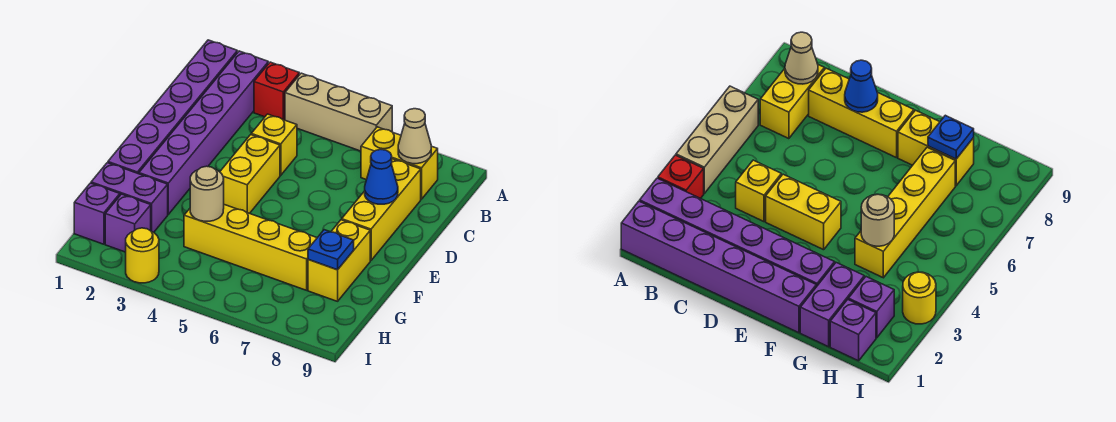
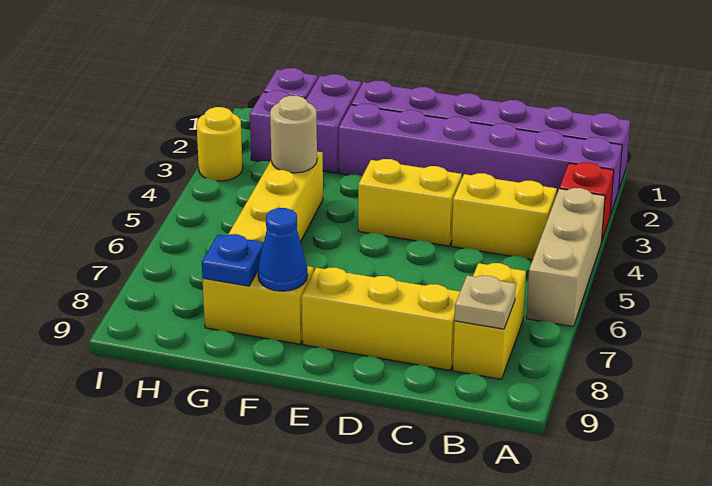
tan 1x1 cone [398,109,431,164] -> tan 1x1 plate [455,276,516,329]
yellow 1x1 brick [251,114,297,175] -> yellow 1x2 brick [452,173,557,260]
blue 1x1 cone [365,150,398,204] -> blue 1x1 cone moved to [258,208,308,291]

